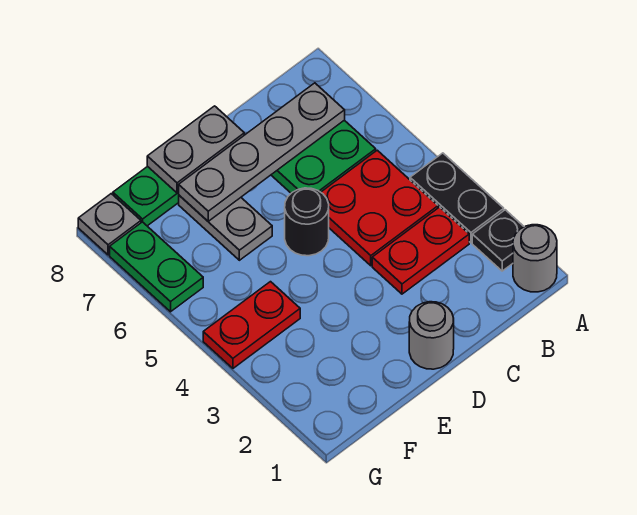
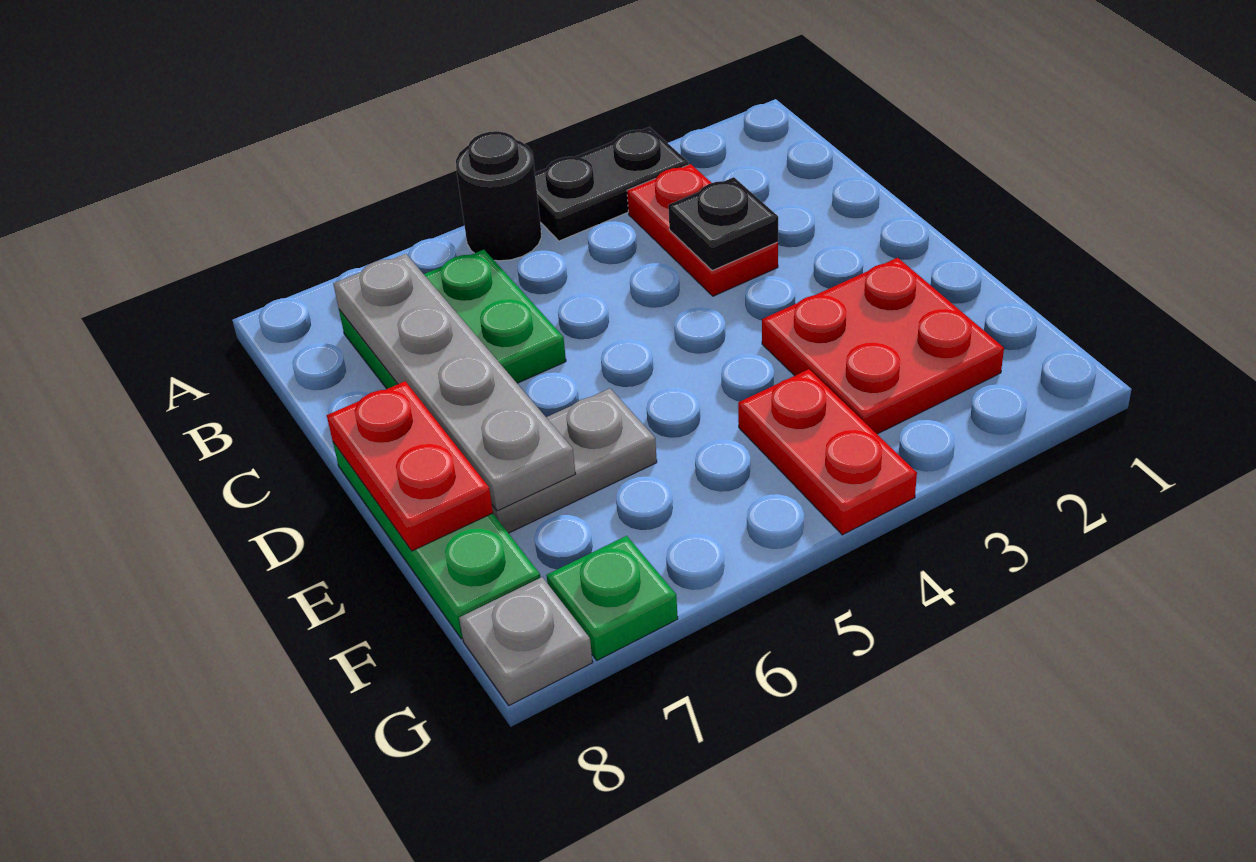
grey 1x1 round brick [513,225,557,292] -> none
black 1x1 plate [472,210,524,271] -> black 1x1 plate moved to [668,177,778,271]
red 2x2 plate [321,150,438,266] -> red 2x2 plate moved to [762,258,1004,434]
grey 1x1 round brick [409,302,454,369] -> none
black 1x1 round brick [285,188,329,256] -> black 1x1 round brick moved to [456,131,542,261]
grey 1x2 plate [147,106,244,193] -> red 1x2 plate [327,381,493,551]
green 1x2 plate [110,222,203,312] -> green 1x1 plate [546,536,678,660]

